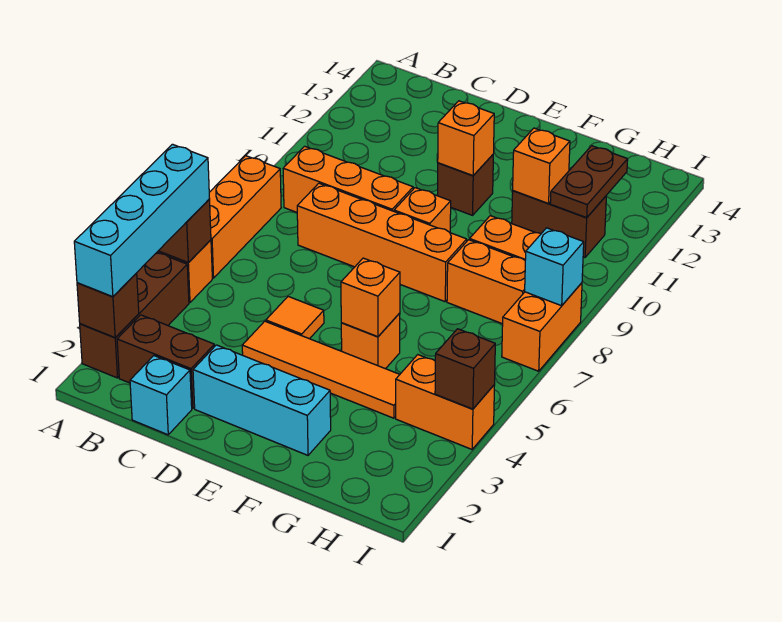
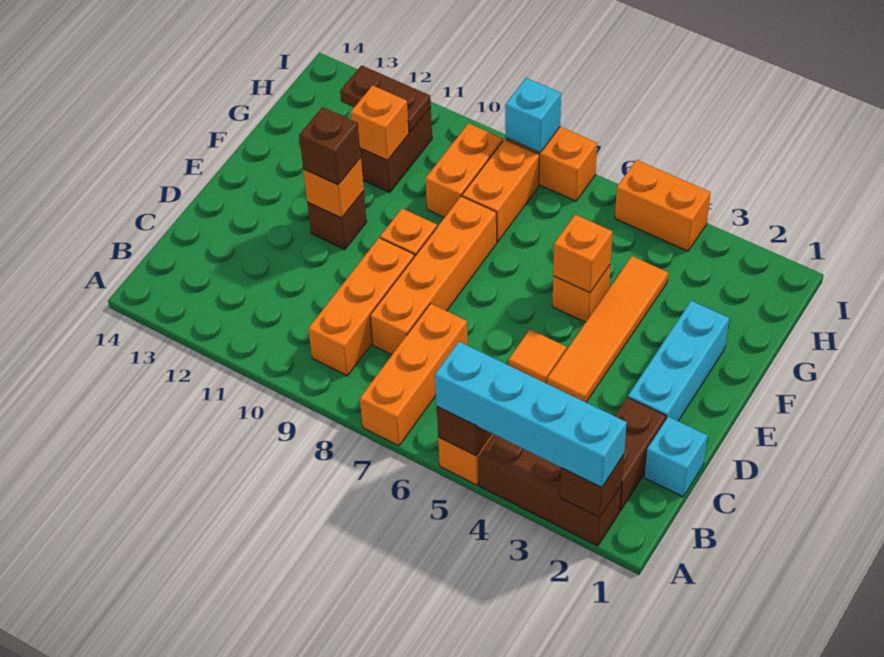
orange 1x3 brick [209,156,281,278] -> orange 1x3 brick turned to [360,304,468,446]
orange 1x2 brick [396,355,495,449] -> orange 1x2 brick turned to [615,160,711,251]
brown 1x1 brick [435,329,495,409] -> brown 1x1 brick moved to [299,107,361,185]

